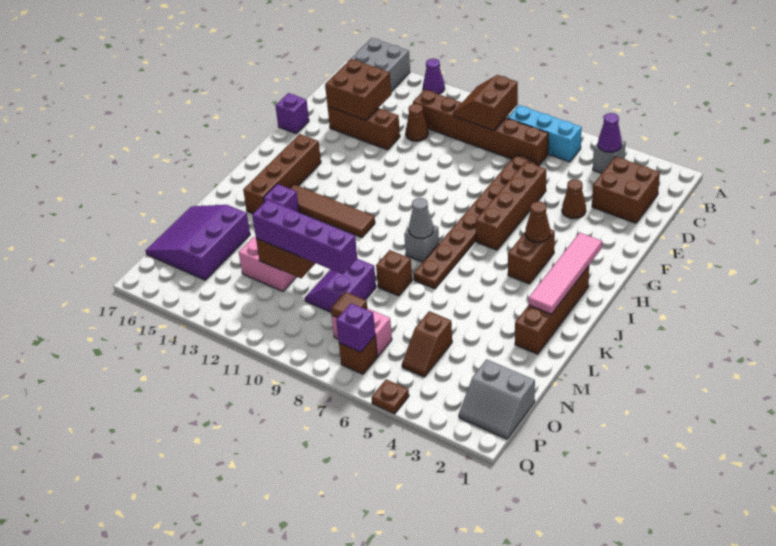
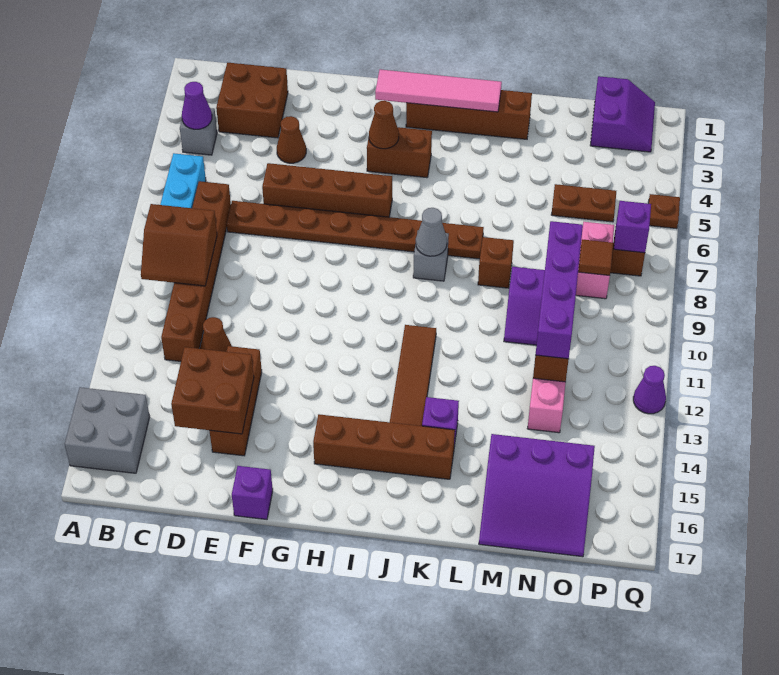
purple 1x1 cone [423,58,445,94] -> purple 1x1 cone moved to [633,366,666,414]
brown 1x2 slope [402,311,452,377] -> brown 1x2 plate [551,184,616,222]
grey 2x2 slope [459,359,535,439] -> purple 2x2 slope [590,76,655,152]

